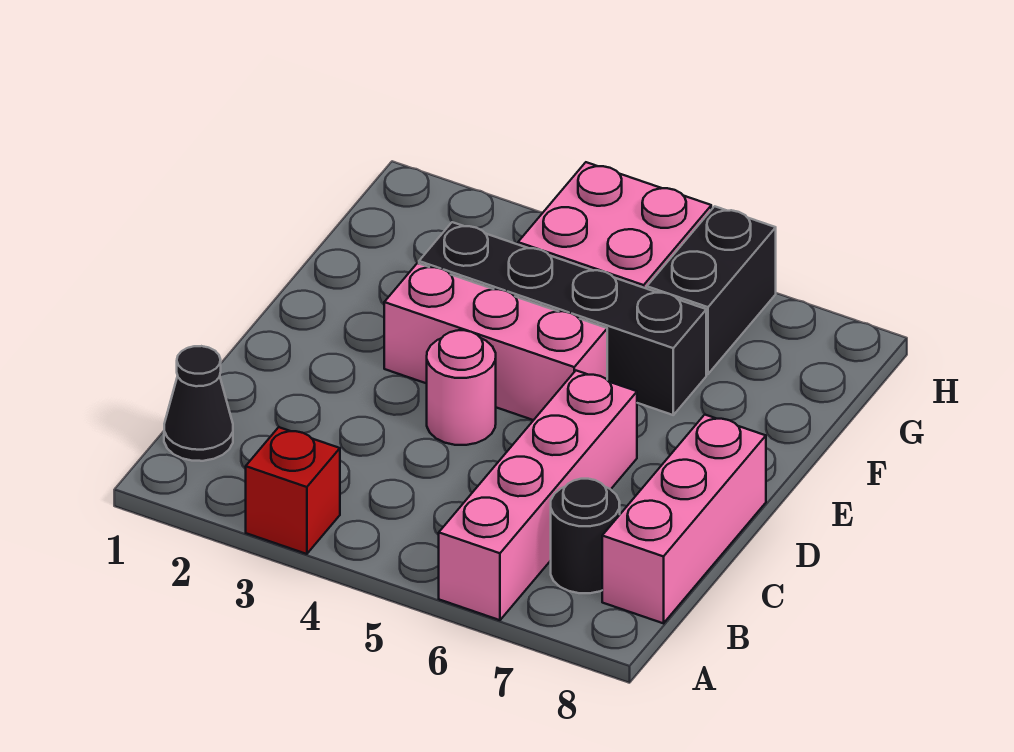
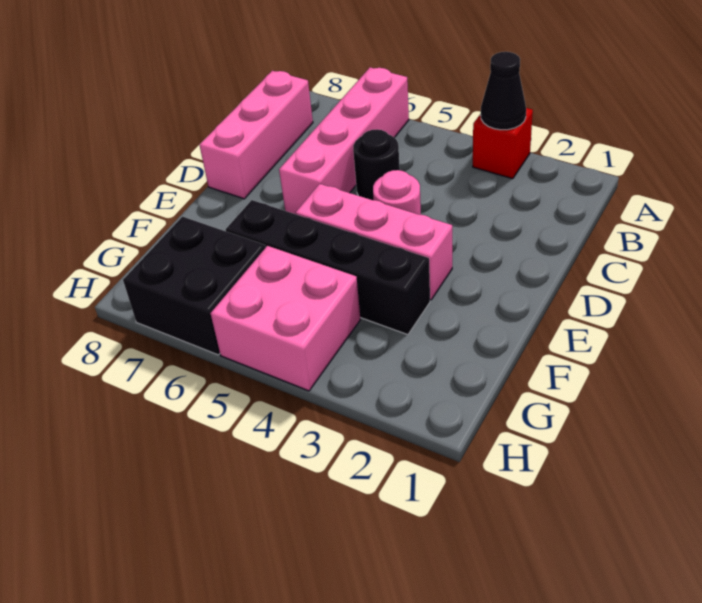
black 1x1 cone [164,346,233,461] -> black 1x1 cone moved to [481,52,526,130]
black 1x1 round brick [551,479,620,593] -> black 1x1 round brick moved to [353,129,400,200]
black 1x2 brick [647,206,776,374] -> black 2x2 brick [123,217,266,355]

